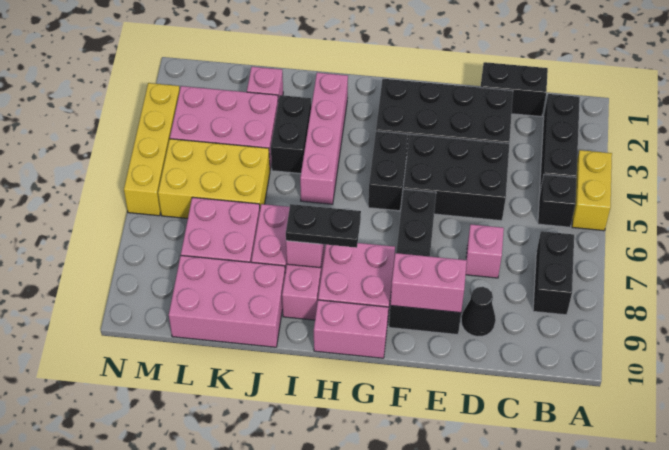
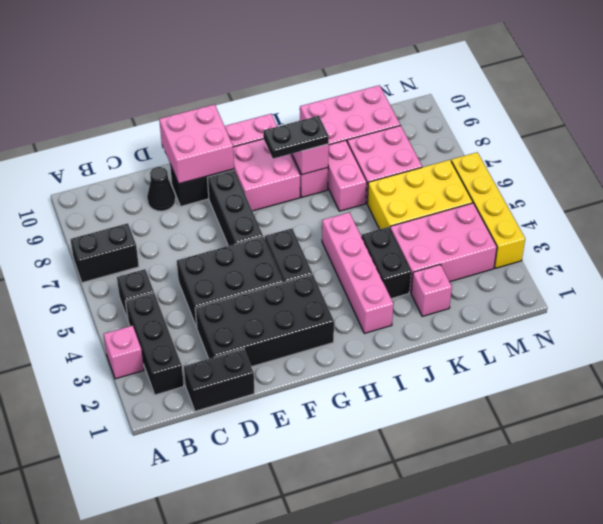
yellow 1x2 brick [572,150,612,231] -> none
black 1x2 brick [533,231,574,315] -> black 1x2 brick turned to [70,223,139,283]
pink 1x1 brick [466,224,504,278] -> pink 1x1 brick moved to [104,326,144,379]
pink 1x2 brick [390,253,467,313] -> pink 2x2 brick [159,104,234,184]

